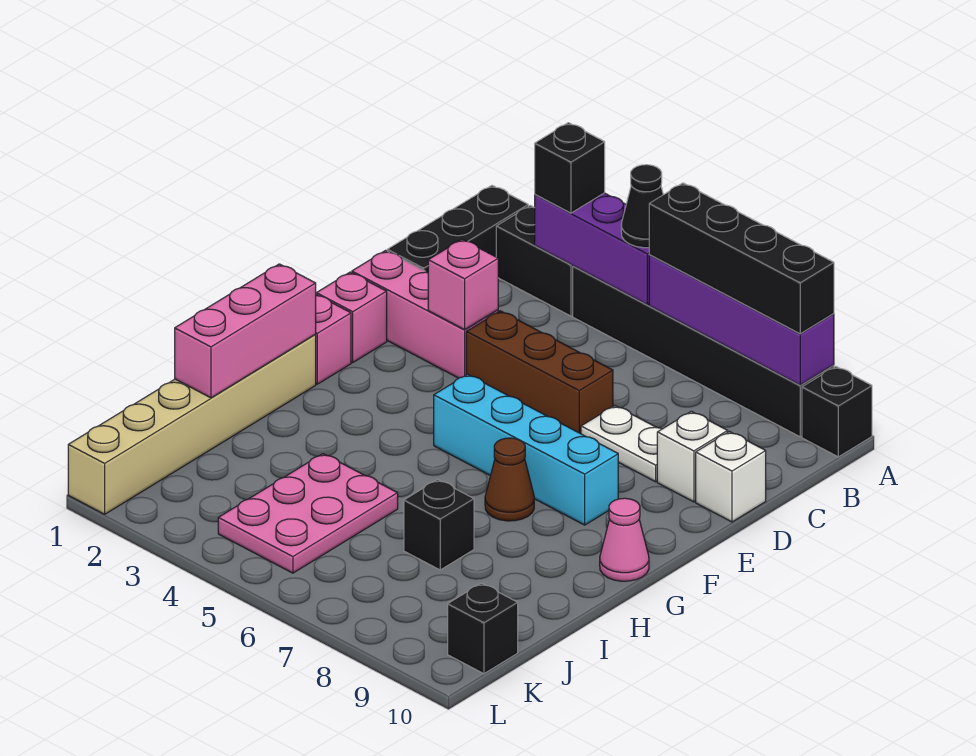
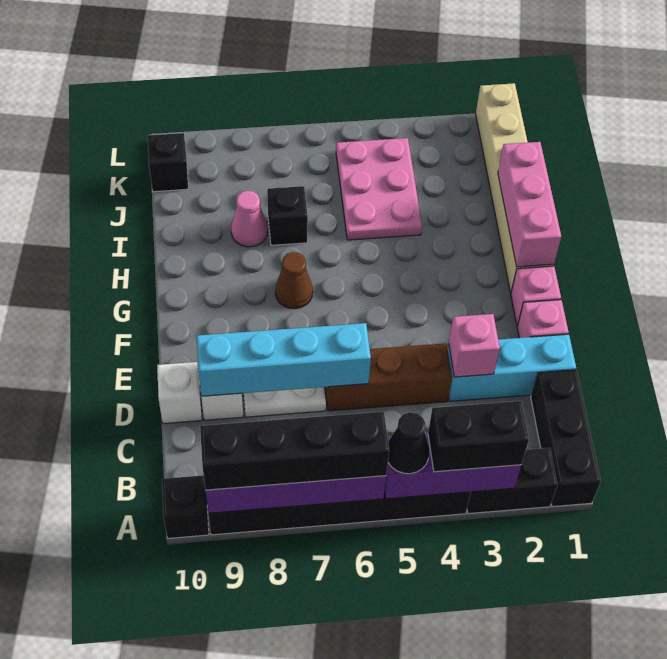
black 1x1 brick [535,123,605,213] -> black 1x2 brick [428,401,529,472]
pink 1x3 brick [352,250,498,378] -> cyan 1x3 brick [448,334,576,401]
cyan 1x4 brick [434,374,618,525] -> cyan 1x4 brick moved to [196,323,371,396]
pink 1x1 cone [600,498,649,581] -> pink 1x1 cone moved to [231,190,268,247]

